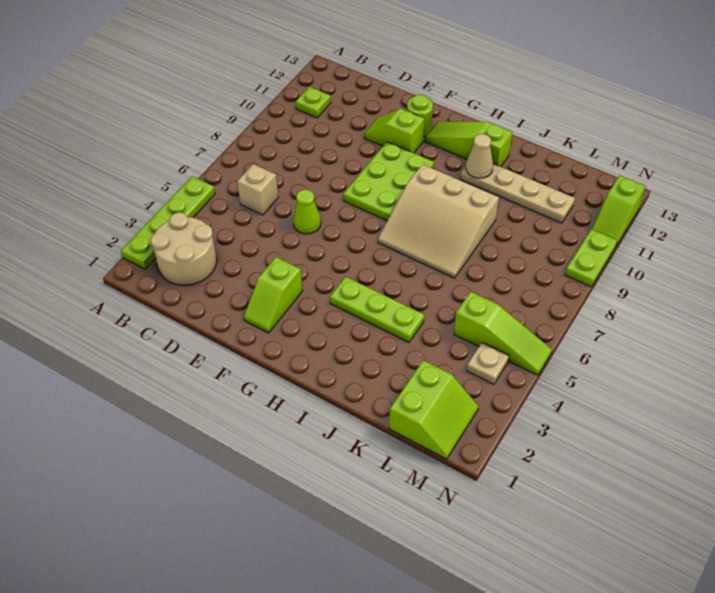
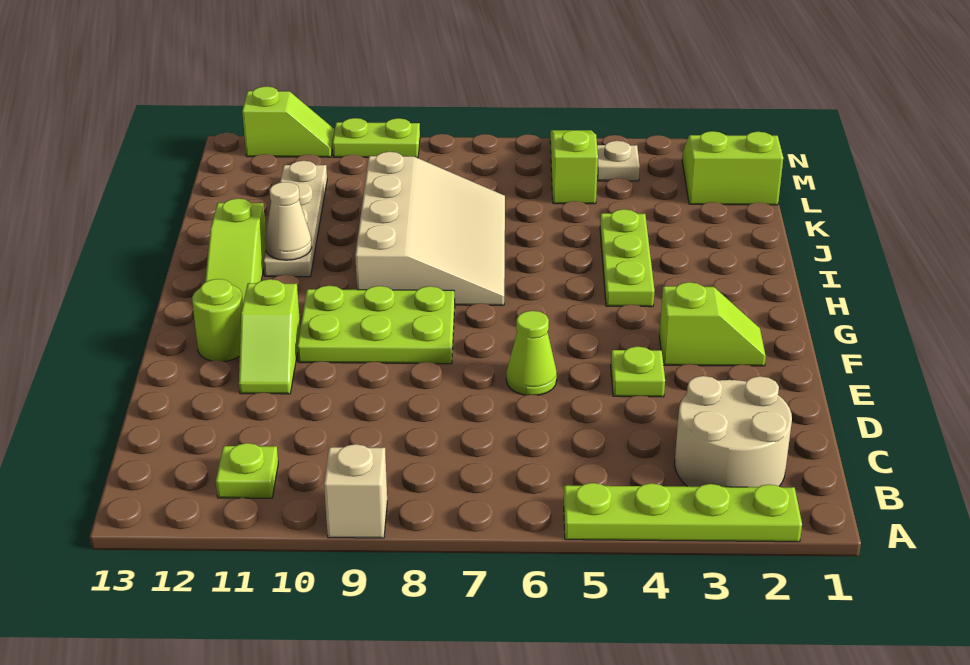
tan 1x1 brick [237,164,278,215] -> tan 1x1 brick moved to [324,444,387,538]
none -> lime 1x1 plate [611,346,665,397]
tan 3x3 slope [378,164,499,278] -> tan 3x4 slope [355,152,505,305]

